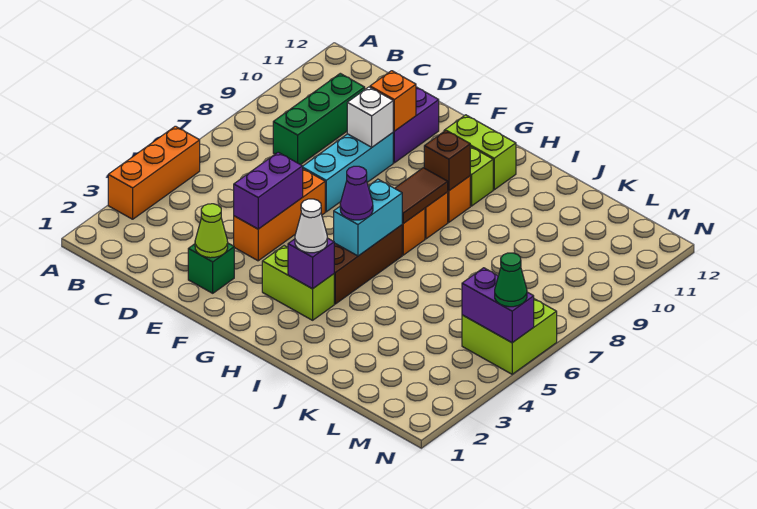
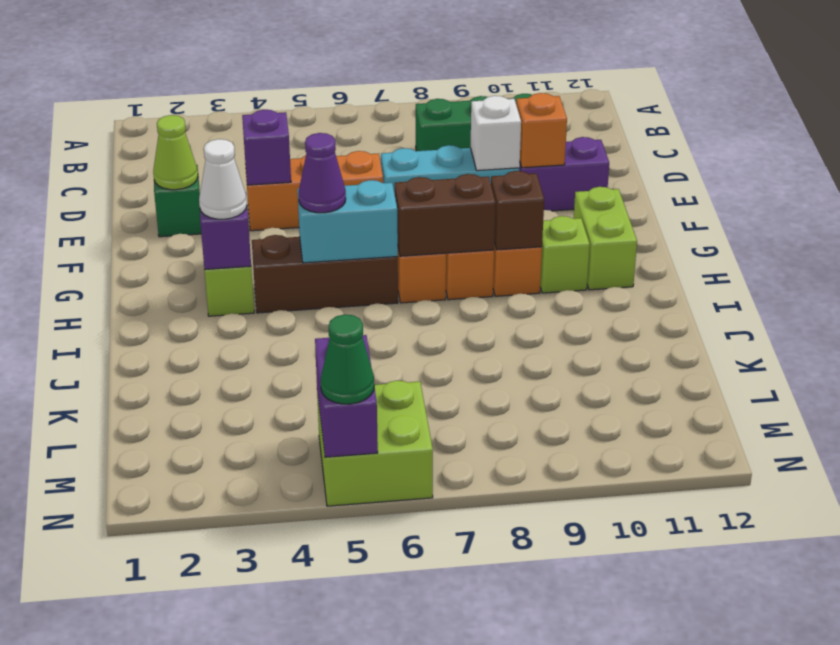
orange 1x3 brick [108,126,200,219] -> none
purple 1x2 brick [234,152,303,229] -> purple 1x1 brick [242,110,291,185]
brown 1x2 tile [395,168,448,223] -> brown 1x2 brick [395,174,496,256]

